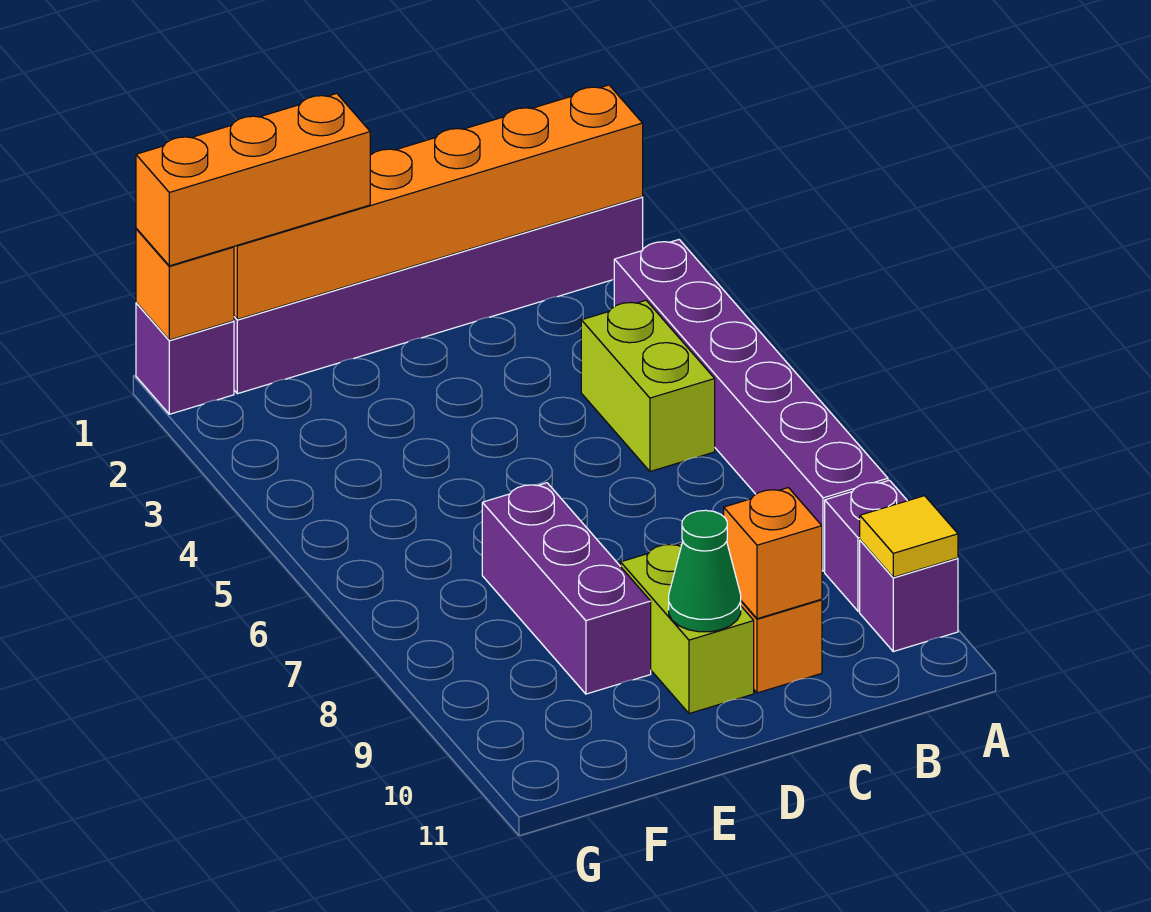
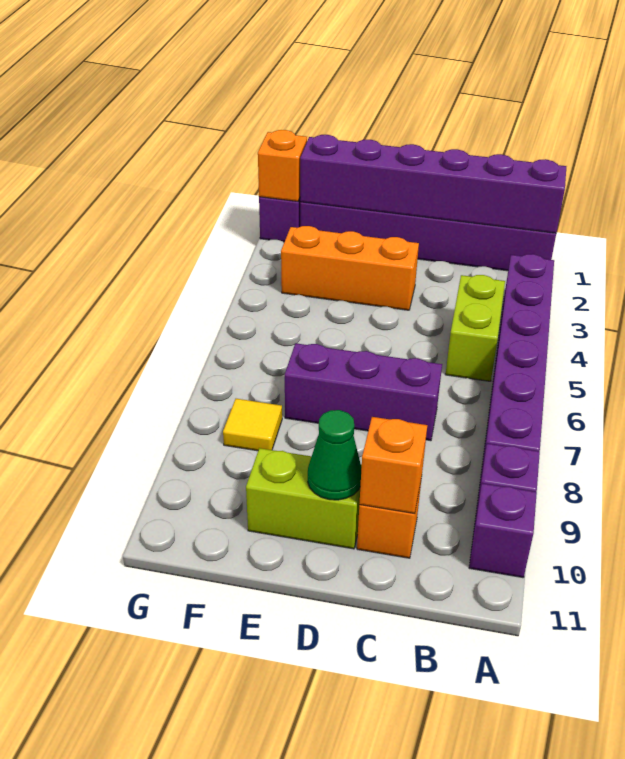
orange 1x6 brick [234,85,643,319] -> purple 1x6 brick [300,135,566,233]
yellow 1x1 tile [860,496,958,577] -> yellow 1x1 tile moved to [223,399,282,451]
lime 1x2 brick [621,543,754,714] -> lime 1x2 brick turned to [246,448,362,549]
orange 1x3 brick [136,93,370,266] -> orange 1x3 brick moved to [281,226,419,310]
purple 1x3 brick [482,483,651,694] -> purple 1x3 brick turned to [285,343,442,441]

